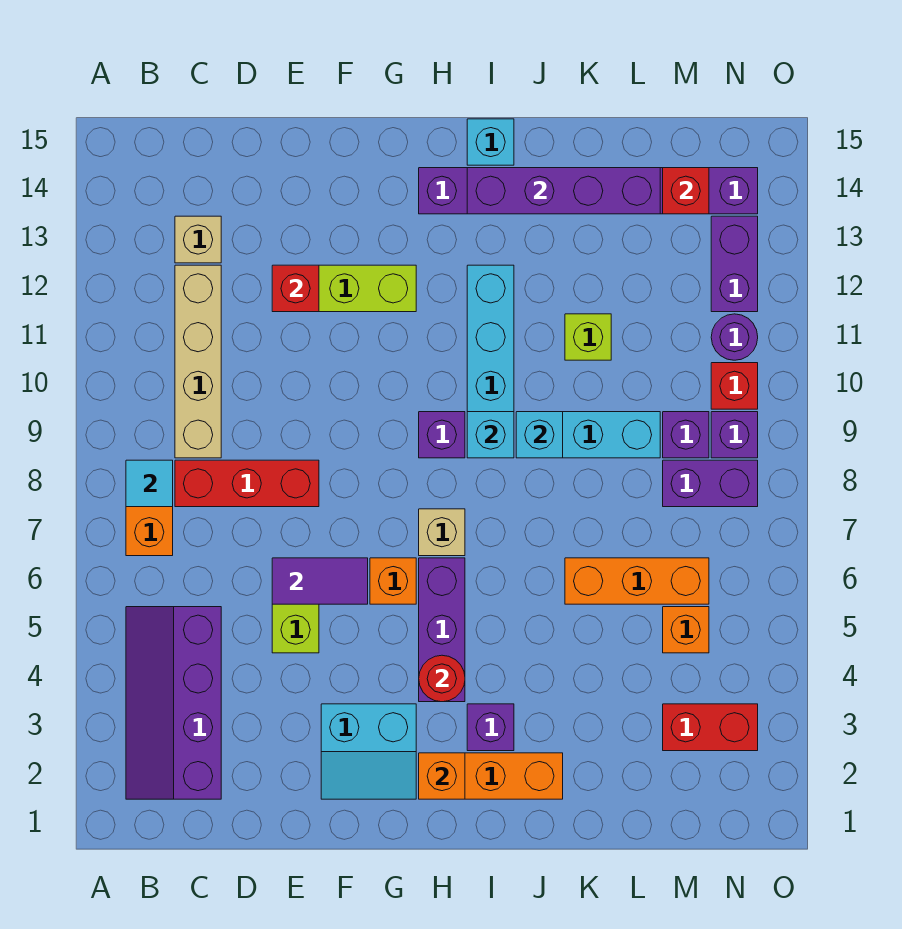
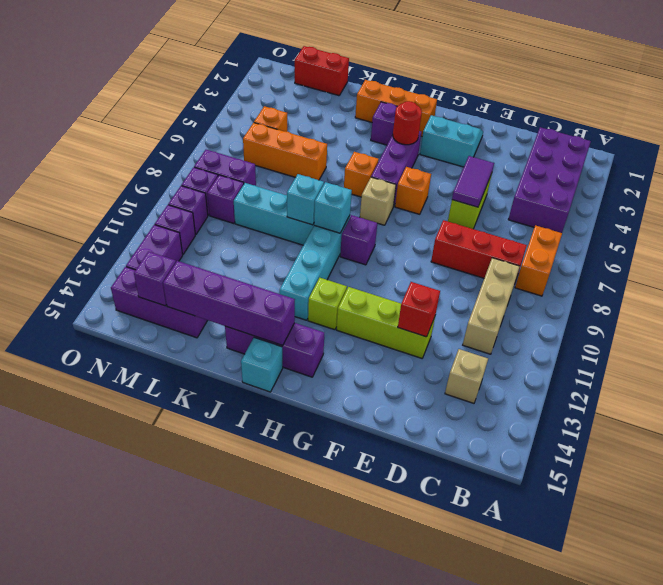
purple 2x4 slope [126,607,221,799] -> purple 2x4 brick [508,127,591,233]
cyan 1x1 tile [126,460,173,507] -> none
tan 1x4 brick [175,265,221,458] -> tan 1x3 brick [463,258,520,354]
purple 1x2 tile [272,558,368,604] -> purple 1x2 tile turned to [452,156,494,207]
orange 1x1 brick [419,753,465,799] -> orange 1x1 brick moved to [344,152,379,197]
lime 1x1 brick [565,314,611,360] -> lime 1x1 brick moved to [308,278,347,330]
red 1x2 brick [663,704,758,751] -> red 1x2 brick moved to [295,46,349,96]
red 1x1 brick [663,168,709,214] -> purple 1x1 brick [134,251,176,306]
red 1x1 brick [711,363,758,409] -> purple 1x1 brick [168,186,208,235]
purple 1x1 round brick [711,314,758,360] -> purple 1x1 brick [155,205,195,255]

